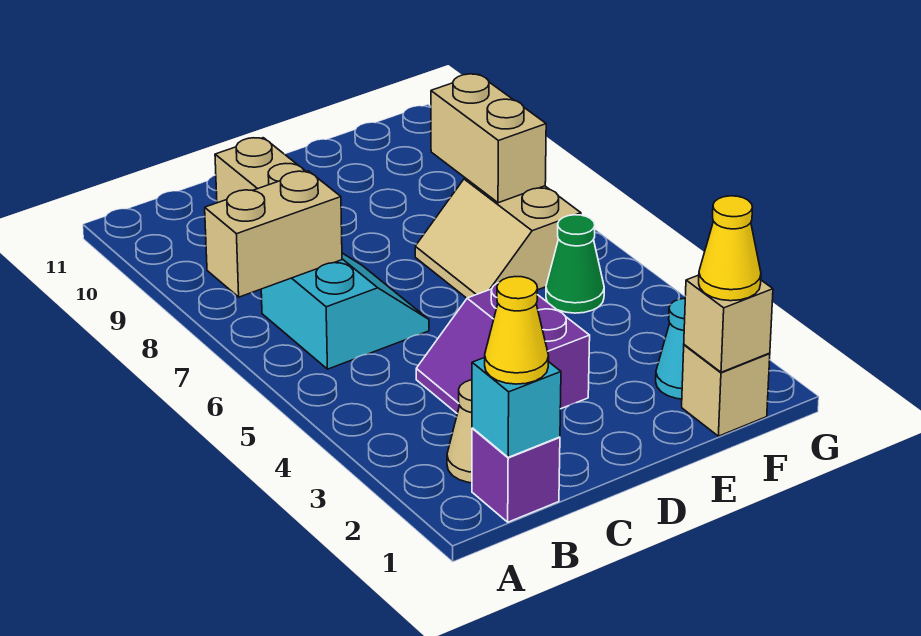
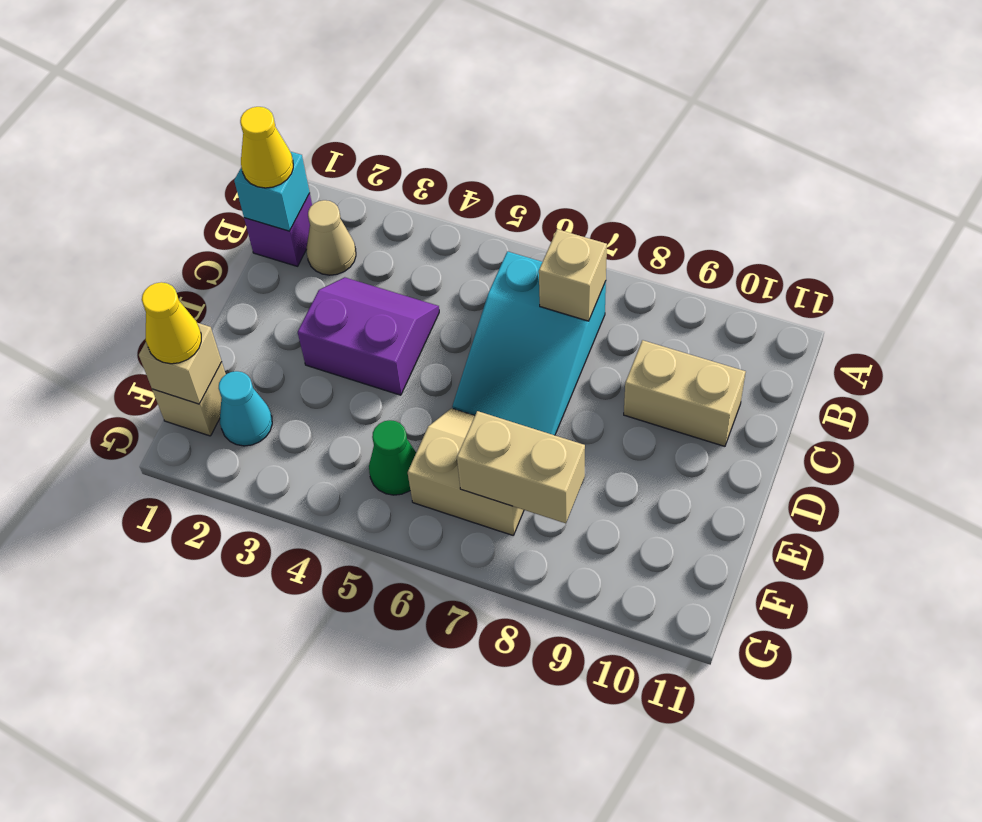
tan 1x2 brick [205,171,342,297] -> tan 1x1 brick [539,229,607,321]
cyan 2x2 slope [261,253,429,369] -> cyan 2x3 slope [452,251,606,435]

